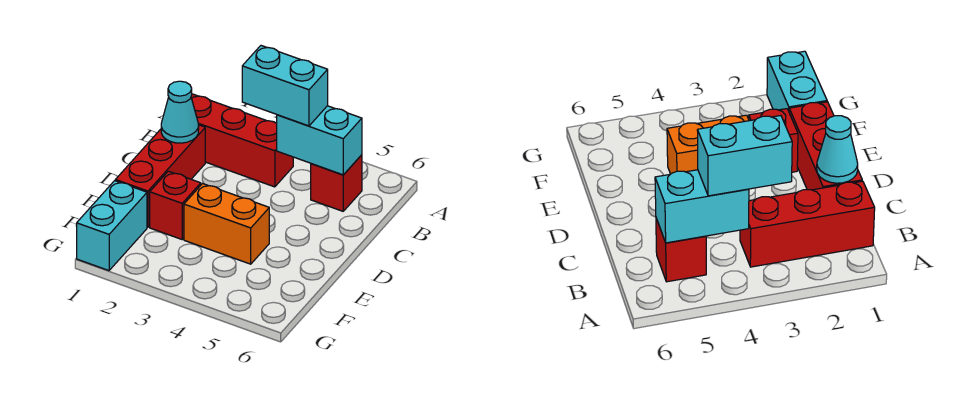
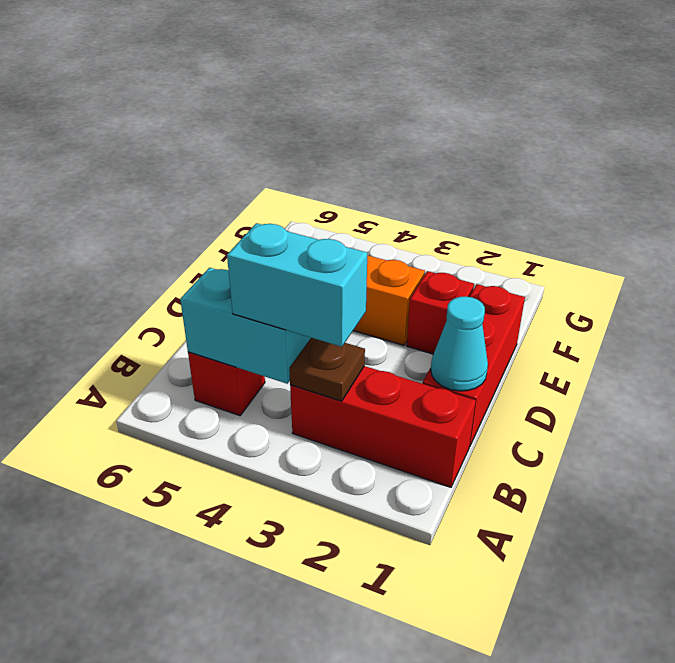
none -> brown 1x1 plate [289,338,365,401]
cyan 1x2 brick [77,181,147,271] -> none

